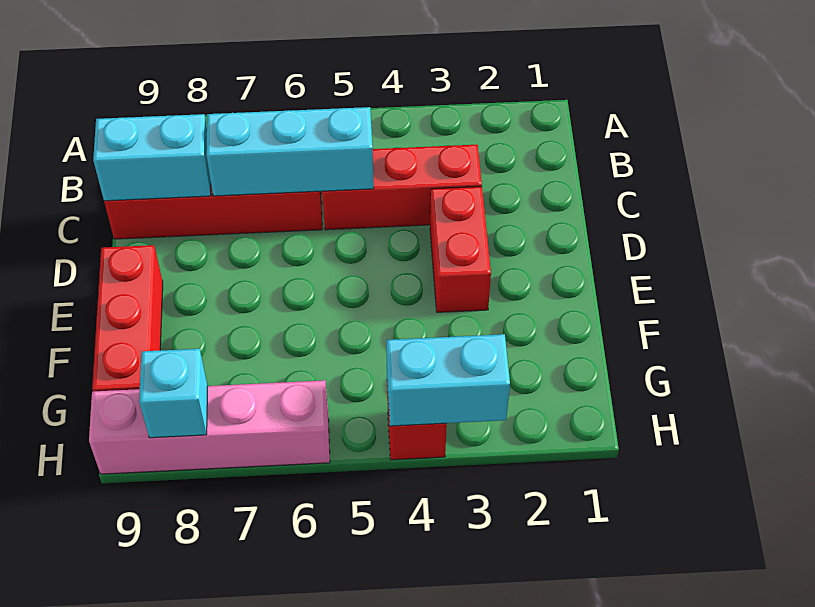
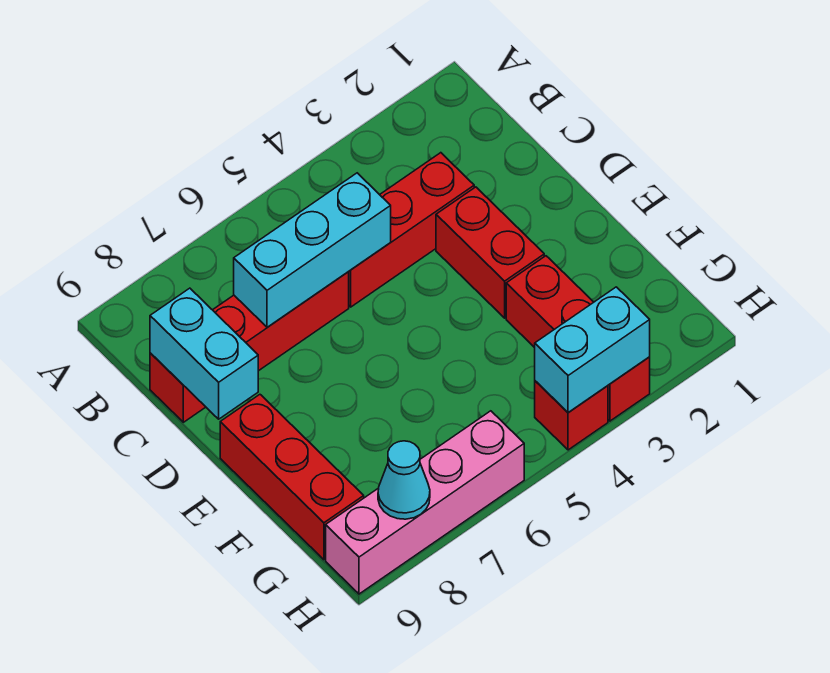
cyan 1x2 brick [93,114,211,201] -> cyan 1x2 brick turned to [150,288,258,419]
none -> red 1x3 brick [506,256,650,421]
cyan 1x1 brick [139,349,207,438] -> cyan 1x1 cone [378,441,430,519]

